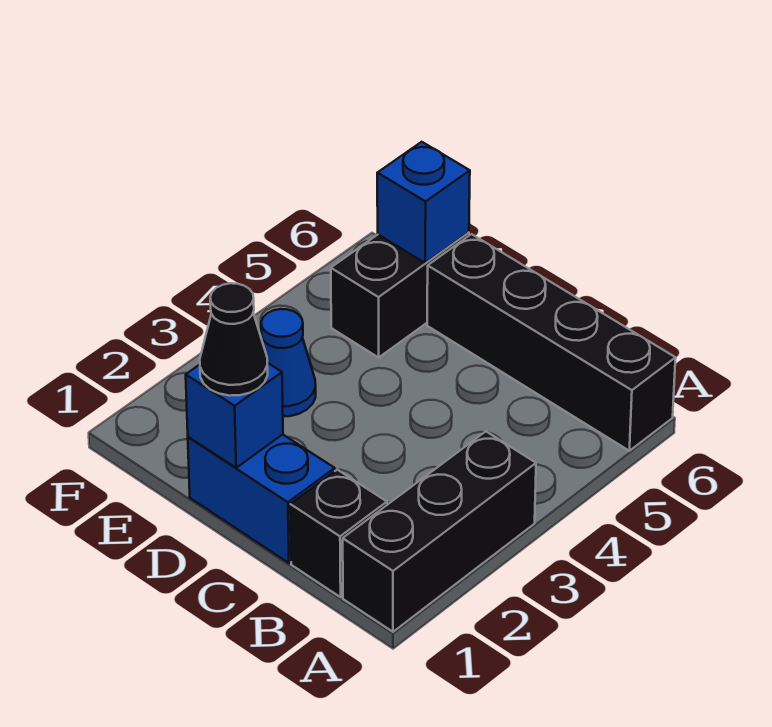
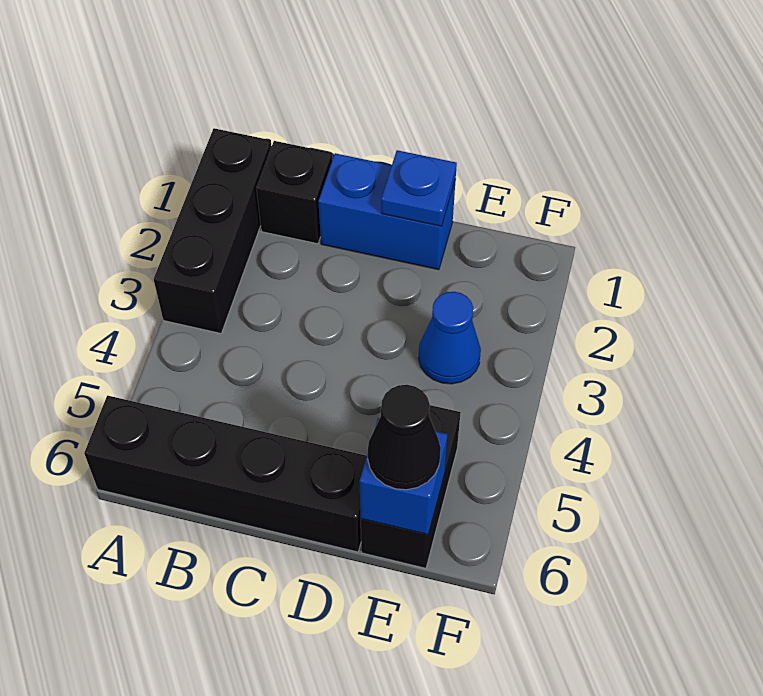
blue 1x1 brick [186,363,283,468] -> blue 1x1 plate [381,150,457,226]
black 1x1 cone [200,283,268,396] -> black 1x1 cone moved to [368,385,441,490]

